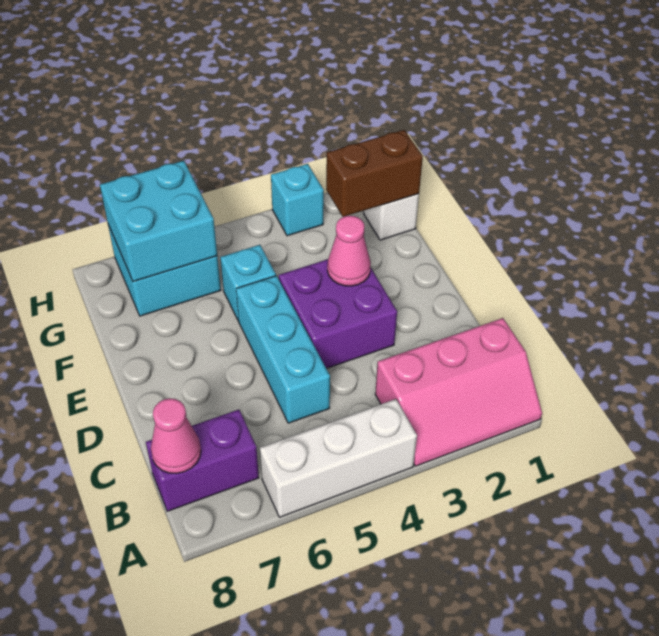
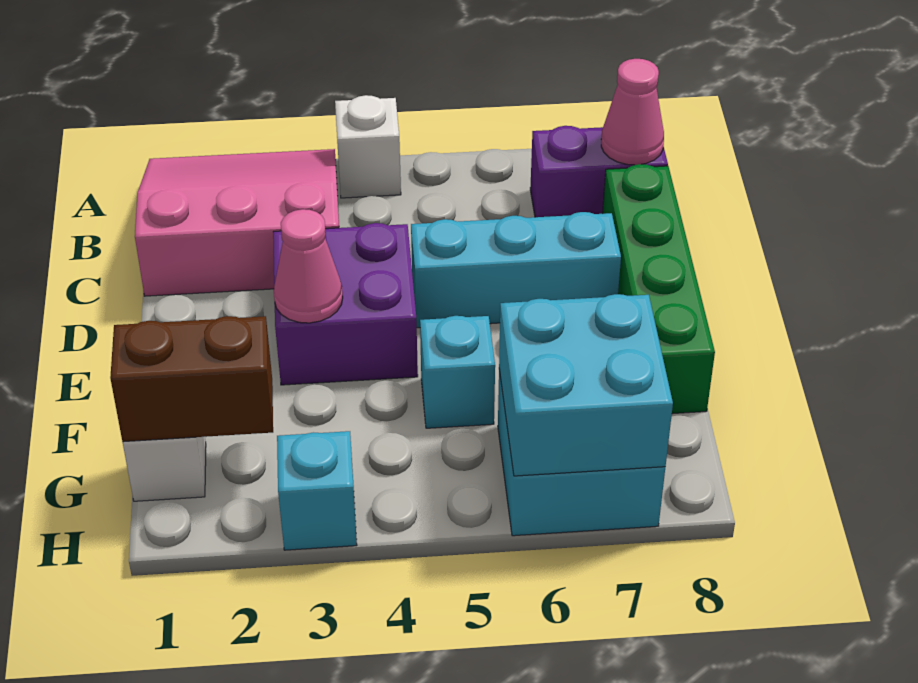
pink 2x3 slope [375,318,542,466] -> pink 3x3 slope [135,149,339,296]
white 1x3 brick [260,399,417,517] -> white 1x1 brick [335,95,401,198]
cyan 1x3 brick [236,276,330,423] -> cyan 1x3 brick turned to [411,212,621,328]
none -> green 1x4 brick [603,164,715,414]

